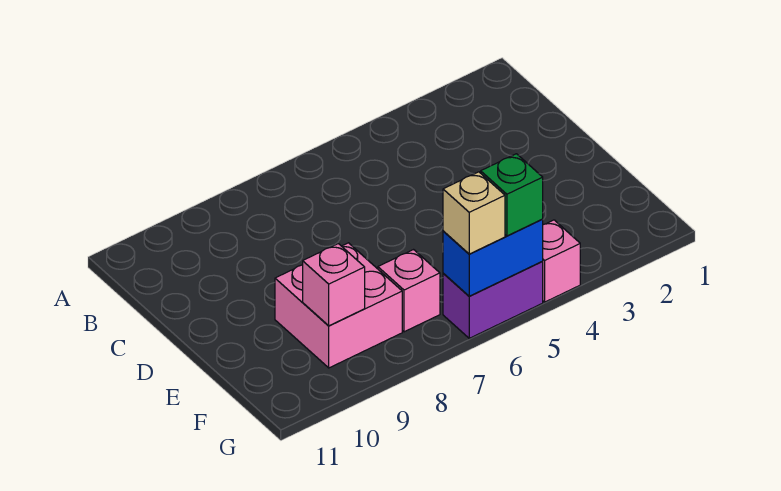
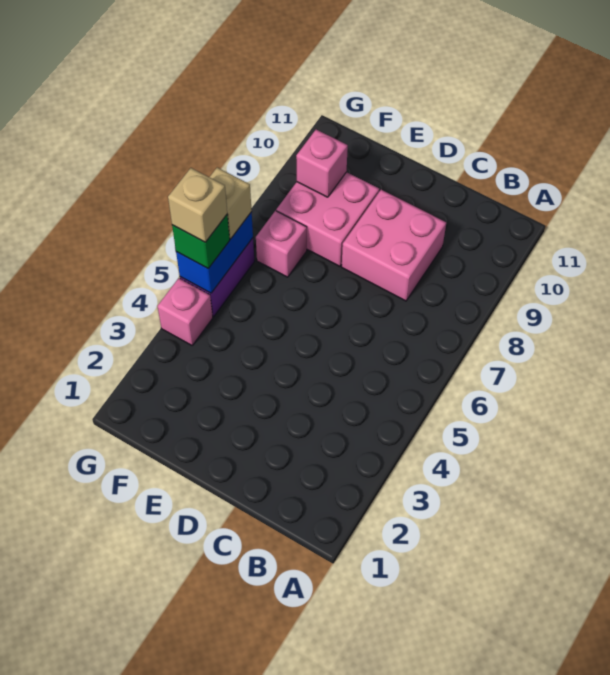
none -> pink 2x2 brick [342,190,446,301]
none -> tan 1x1 brick [168,168,227,242]

